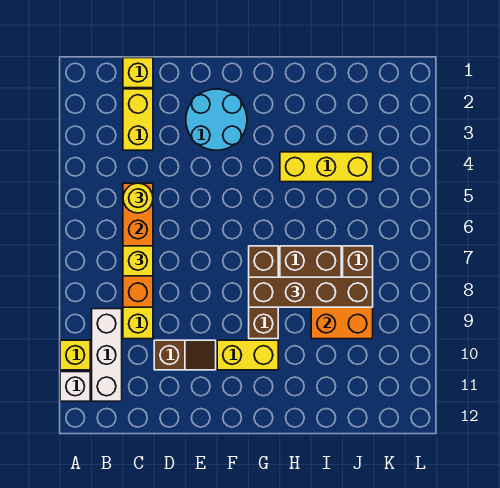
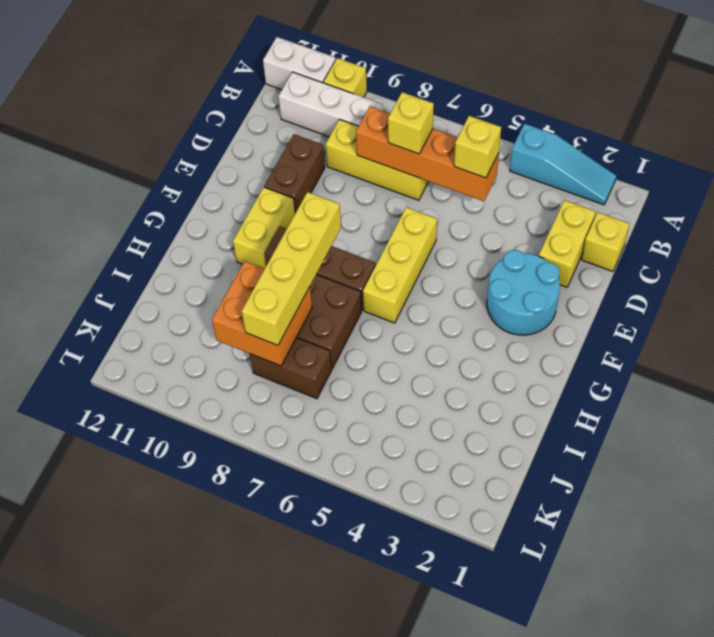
none -> cyan 1x3 slope [510,124,616,205]
white 1x1 brick [60,372,90,401] -> white 1x2 brick [263,37,336,90]
yellow 1x2 brick [123,89,153,150] -> yellow 1x2 brick turned to [539,200,596,287]
yellow 1x1 round brick [123,183,153,213] -> yellow 1x1 brick [454,116,501,178]
brown 1x2 slope [154,340,216,370] -> brown 1x2 brick [264,134,325,213]
brown 1x4 brick [249,277,373,307] -> yellow 1x4 brick [242,192,341,345]
yellow 1x3 brick [280,152,373,182] -> yellow 1x3 brick moved to [363,207,437,323]

